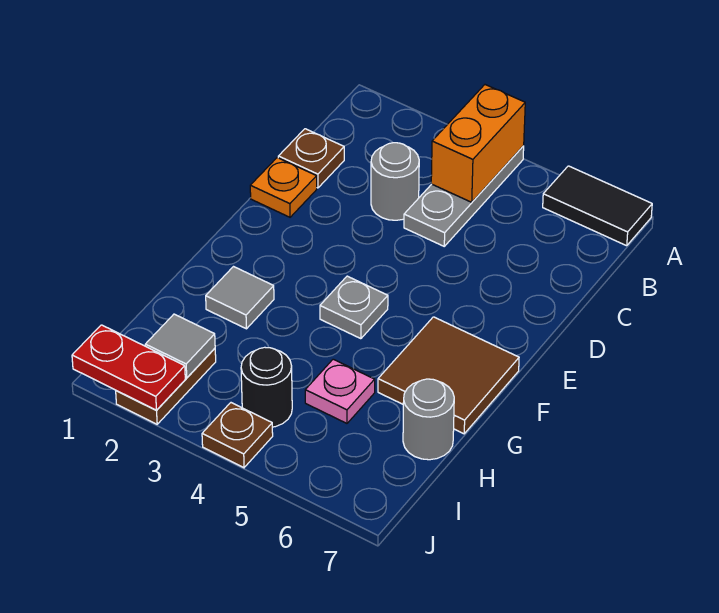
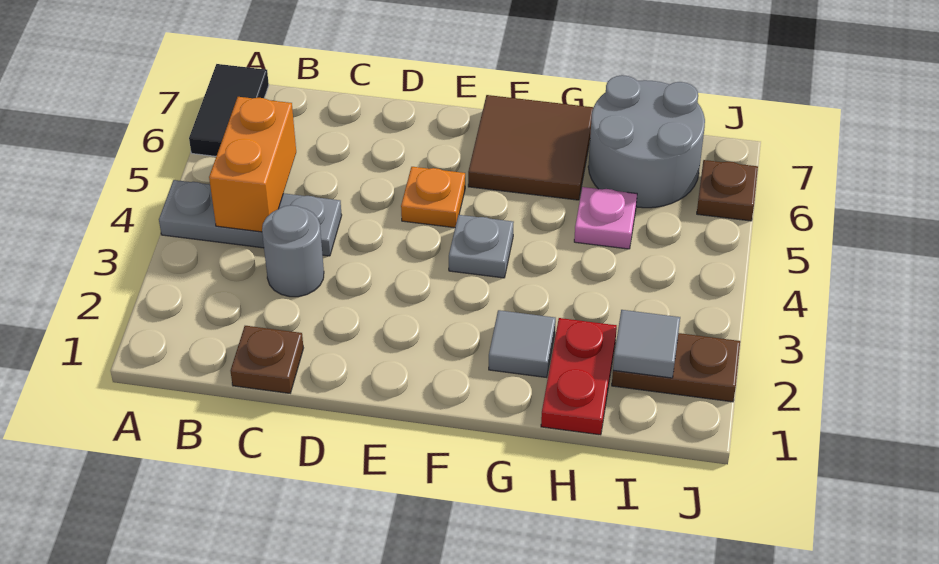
orange 1x2 brick [431,85,525,202] -> orange 1x2 brick turned to [209,97,296,232]
orange 1x1 plate [250,158,317,217] -> orange 1x1 plate moved to [401,167,465,228]
grey 1x1 round brick [403,379,454,460] -> grey 2x2 round brick [588,75,705,208]
black 1x1 round brick [241,347,292,427] -> none
red 1x2 plate [72,325,185,410] -> red 1x2 plate moved to [541,318,617,435]
brown 1x1 plate [202,403,273,468] -> brown 1x1 plate moved to [697,160,758,221]

